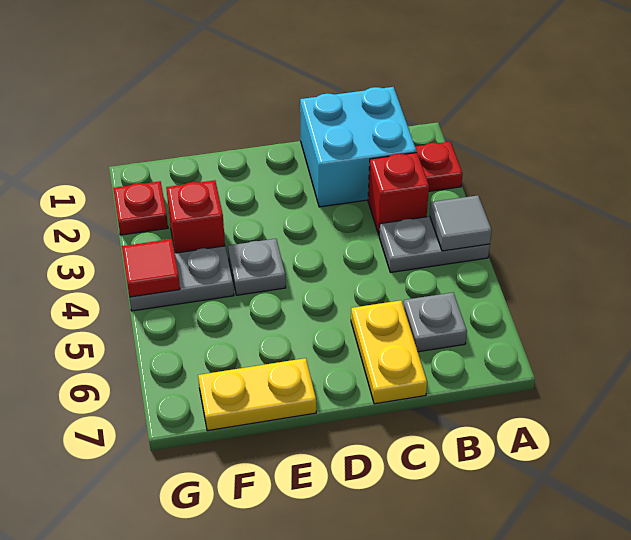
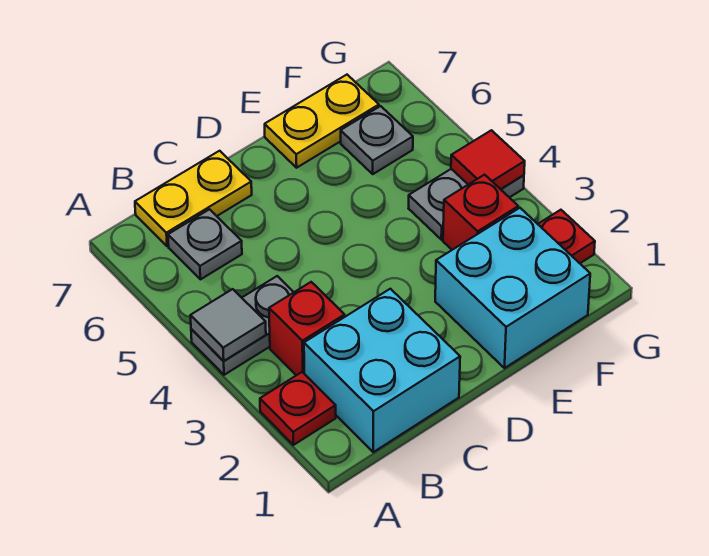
yellow 1x2 plate [351,300,427,404] -> yellow 1x2 plate turned to [135,151,252,246]
none -> cyan 2x2 brick [435,208,590,368]
grey 1x1 plate [228,239,286,295] -> grey 1x1 plate moved to [341,106,413,174]

